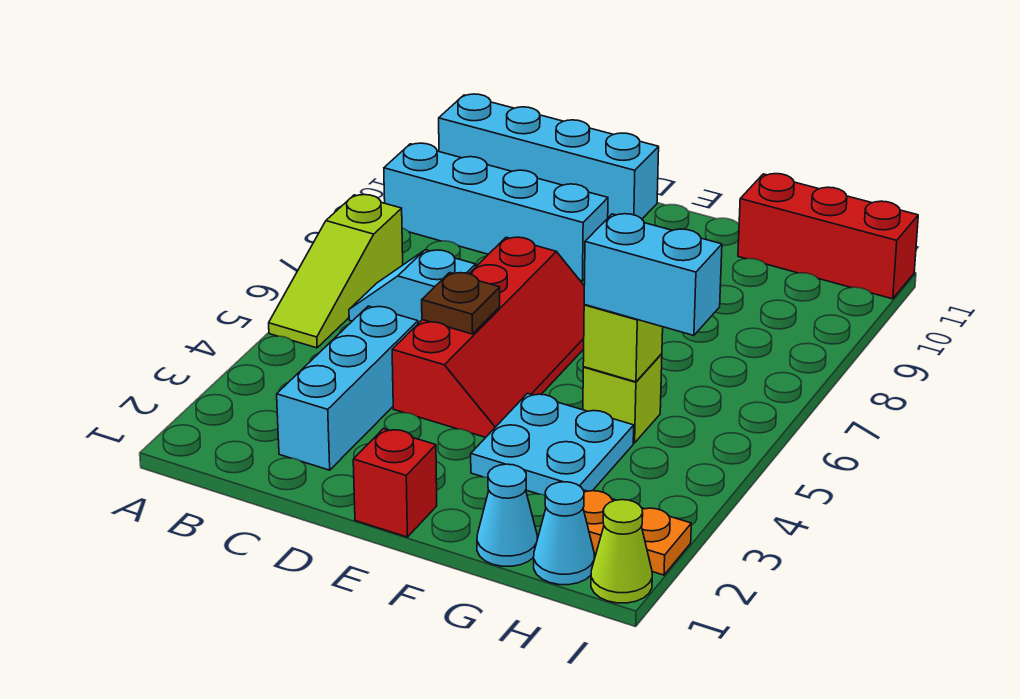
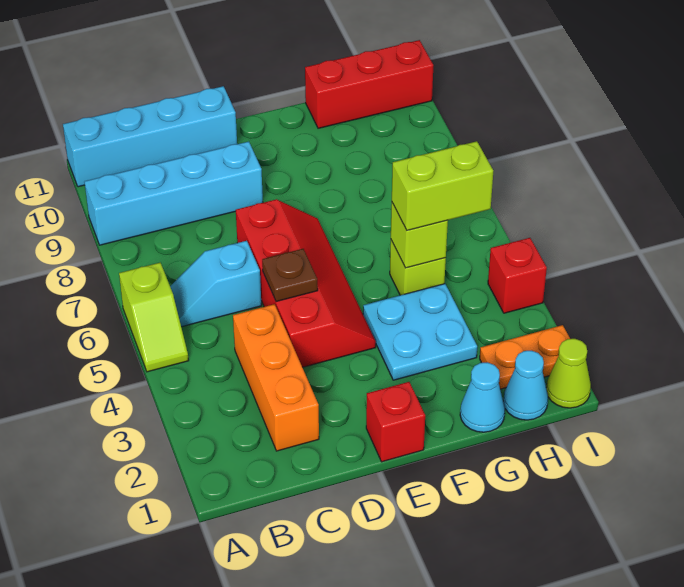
lime 1x3 slope [269,195,403,348] -> lime 1x2 slope [119,263,189,372]
cyan 1x3 brick [277,306,418,470] -> orange 1x3 brick [233,304,319,451]
cyan 1x2 brick [584,214,722,336] -> lime 1x2 brick [392,141,493,230]
none -> red 1x1 brick [488,238,547,313]

